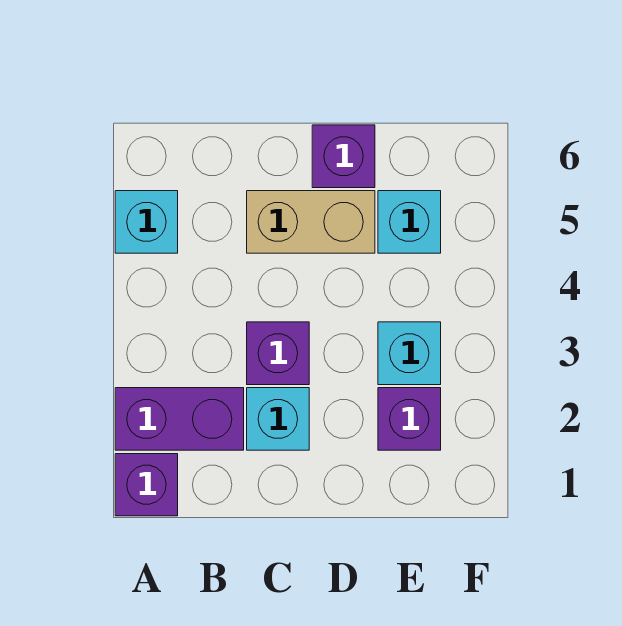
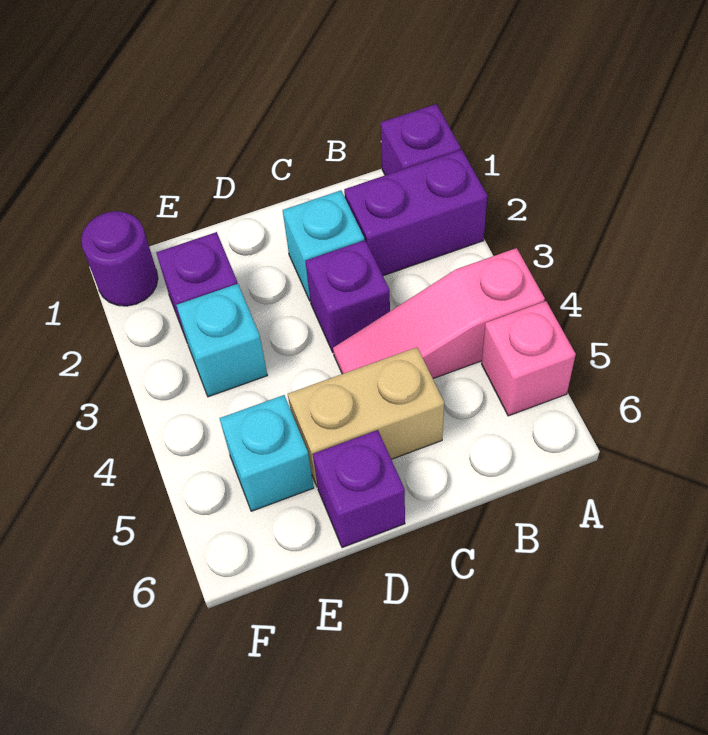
none -> pink 1x3 slope [333,248,545,379]
cyan 1x1 brick [115,191,178,253] -> pink 1x1 brick [482,301,576,416]
none -> purple 1x1 round brick [81,211,158,306]

